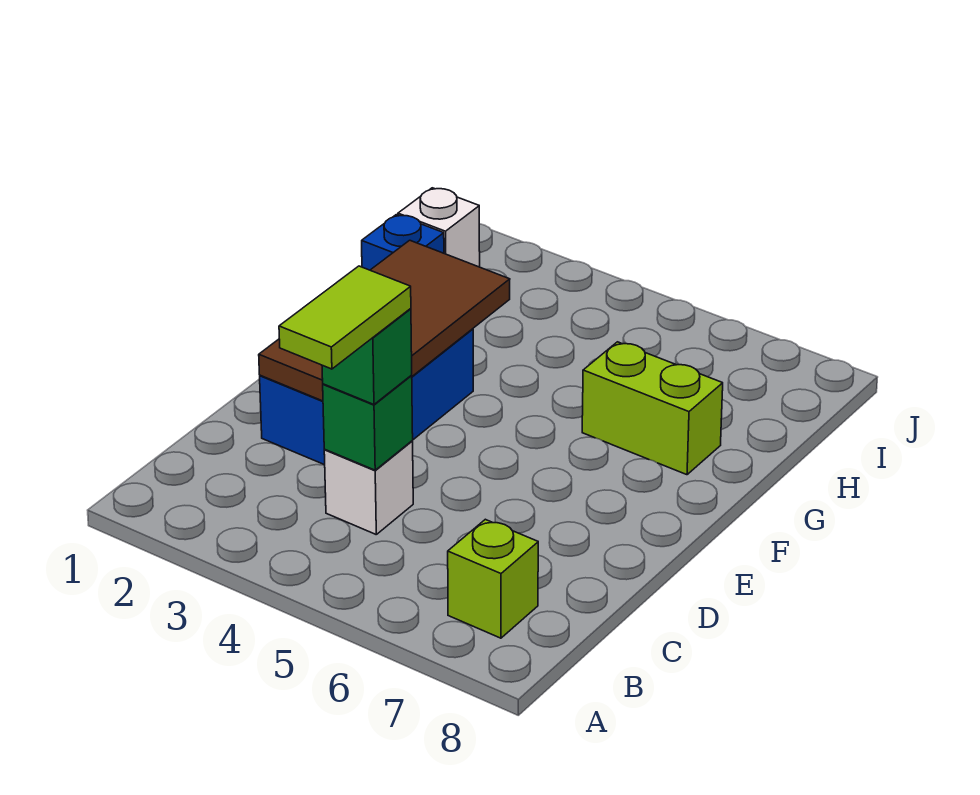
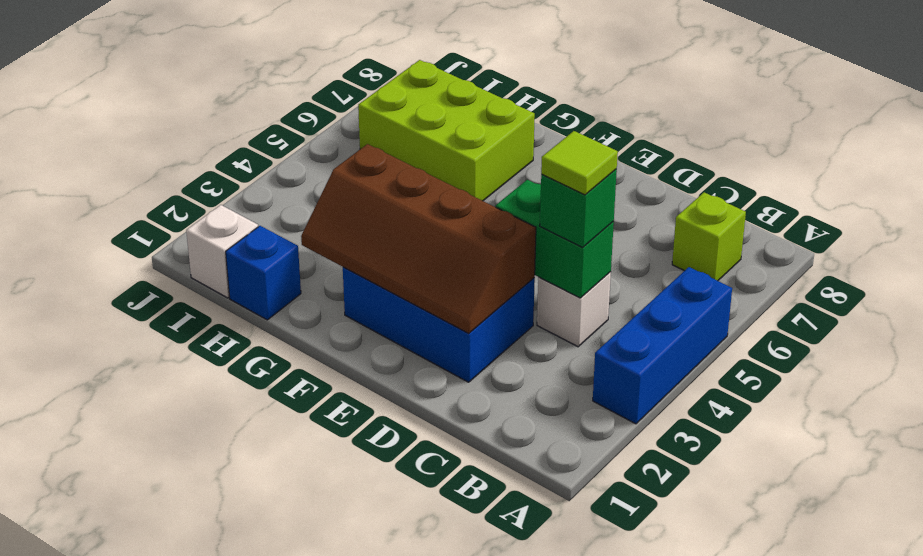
none -> blue 1x3 brick [593,267,732,424]
lime 1x2 tile [279,266,411,369] -> lime 1x1 tile [541,131,618,195]
green 1x1 brick [323,376,413,470] -> green 1x2 brick [496,180,614,298]
brown 2x4 tile [259,240,510,401] -> brown 2x4 slope [301,144,536,333]
lime 1x2 brick [582,342,723,475] -> lime 2x3 brick [358,60,535,201]

